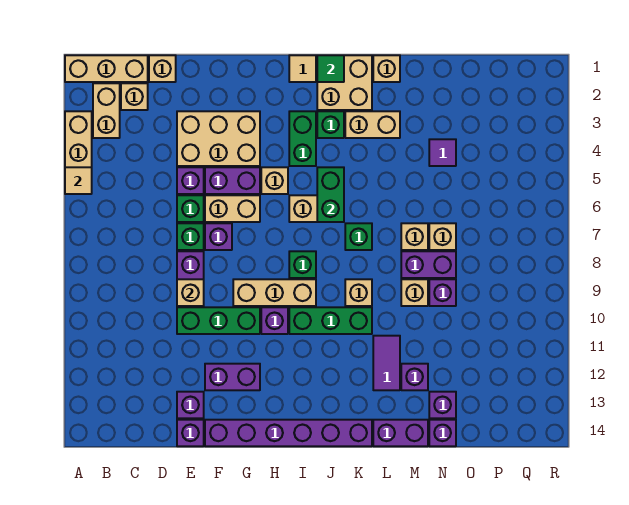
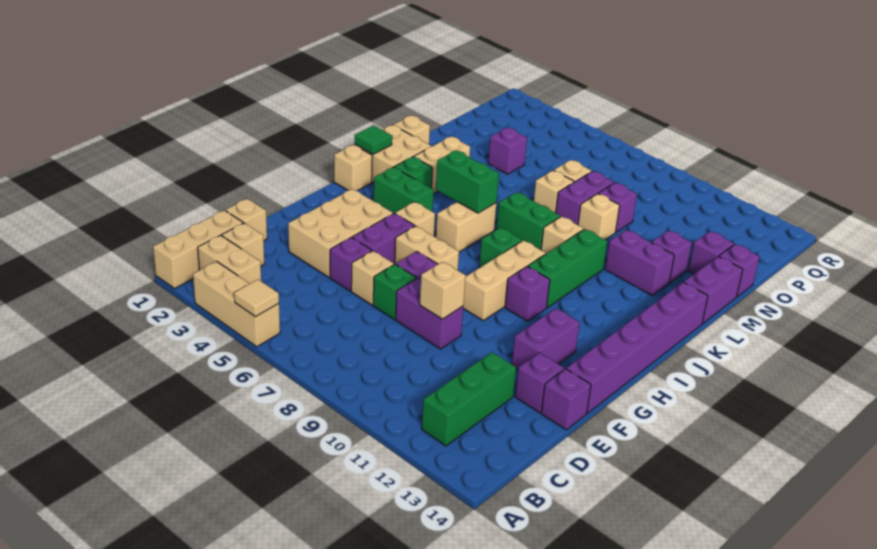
green 1x1 brick [177,195,204,222] -> tan 1x1 brick [351,251,394,305]
green 1x3 brick [177,307,260,334] -> green 1x3 brick moved to [422,352,516,446]
tan 1x2 brick [205,195,260,222] -> tan 1x2 brick turned to [395,226,459,270]
tan 1x1 tile [289,55,316,82] -> tan 1x1 brick [334,145,372,191]
green 1x1 brick [345,223,372,250] -> green 1x2 brick [496,192,560,250]
purple 1x2 tile [373,336,400,390] -> purple 1x2 brick [605,230,674,295]
purple 1x1 tile [429,139,456,166] -> purple 1x1 brick [488,128,527,174]

